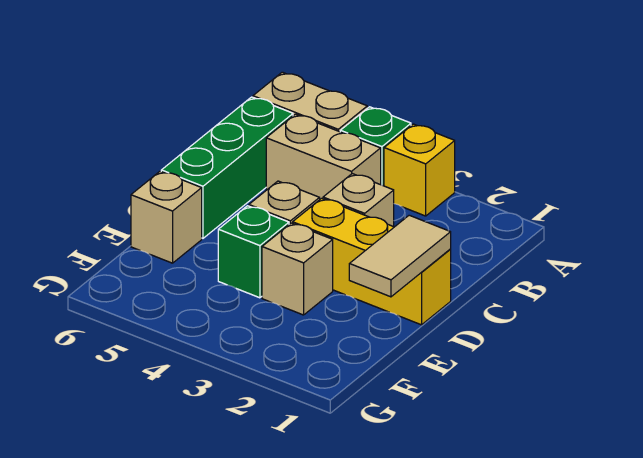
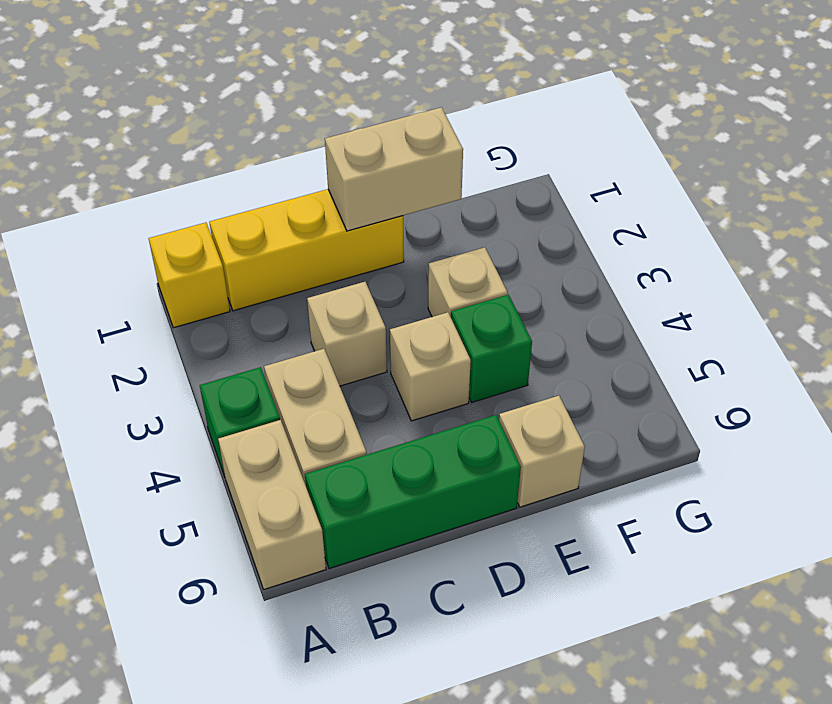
yellow 1x1 brick [384,124,455,216] -> yellow 1x1 brick moved to [149,223,230,328]
yellow 1x3 brick [293,198,451,325] -> yellow 1x3 brick turned to [209,189,404,311]
tan 1x2 tile [349,215,451,297] -> tan 1x2 brick [325,107,463,231]

